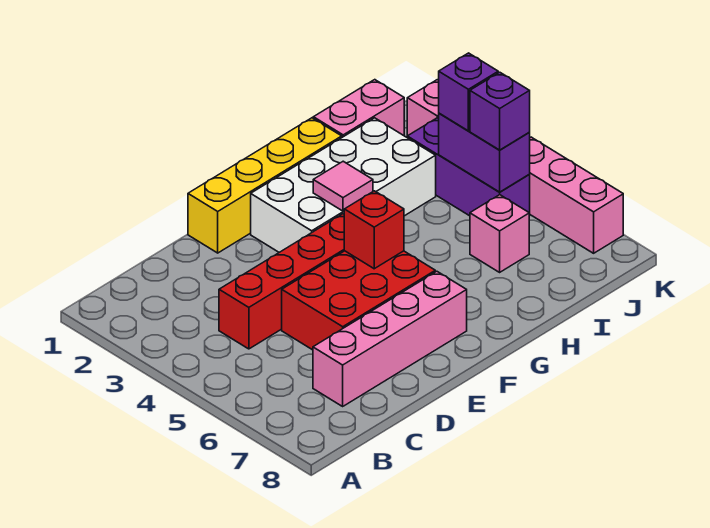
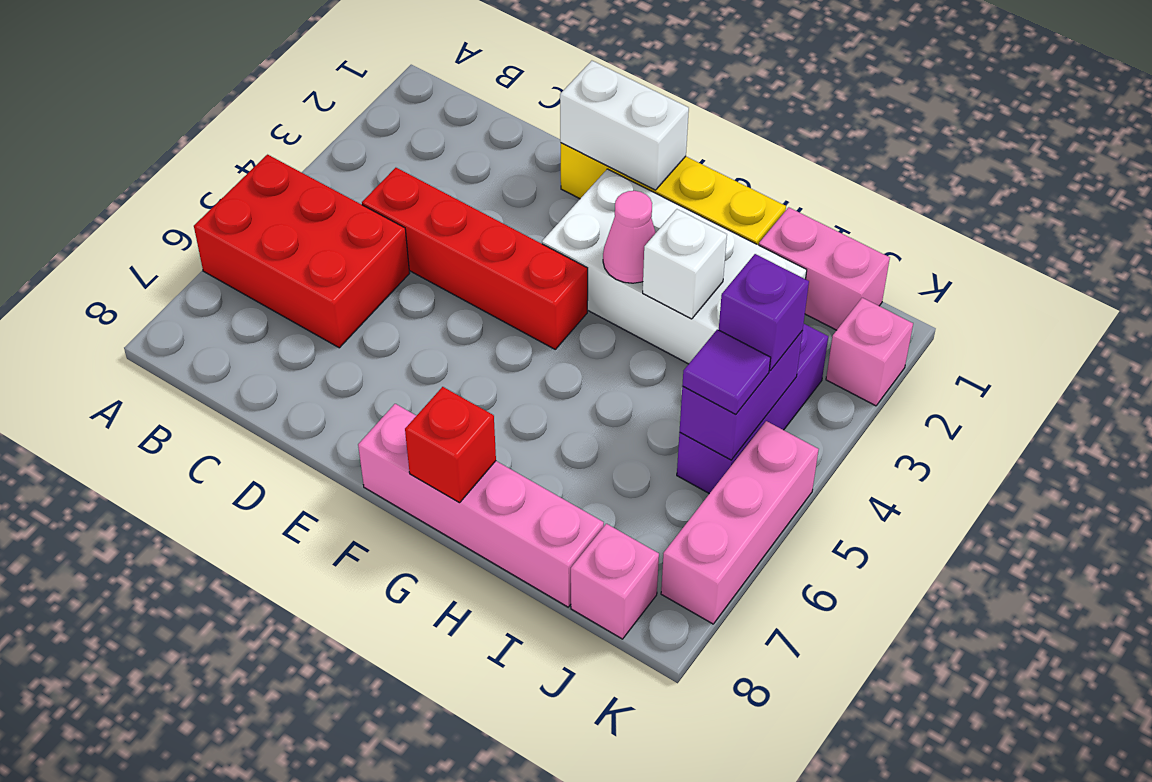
pink 1x4 brick [313,271,467,406] -> pink 1x4 brick moved to [358,404,604,607]
red 2x3 brick [282,251,435,350] -> red 2x3 brick moved to [194,155,410,348]
none -> white 1x2 brick [560,61,689,190]
red 1x1 brick [344,191,404,269] -> red 1x1 brick moved to [405,387,496,503]
pink 1x1 tile [313,161,373,211] -> pink 1x1 cone [603,191,655,283]
none -> white 1x1 brick [643,209,727,319]
pink 1x1 brick [470,195,529,272] -> pink 1x1 brick moved to [571,524,659,639]
purple 1x1 brick [470,72,530,150] -> purple 1x1 tile [682,329,771,414]

